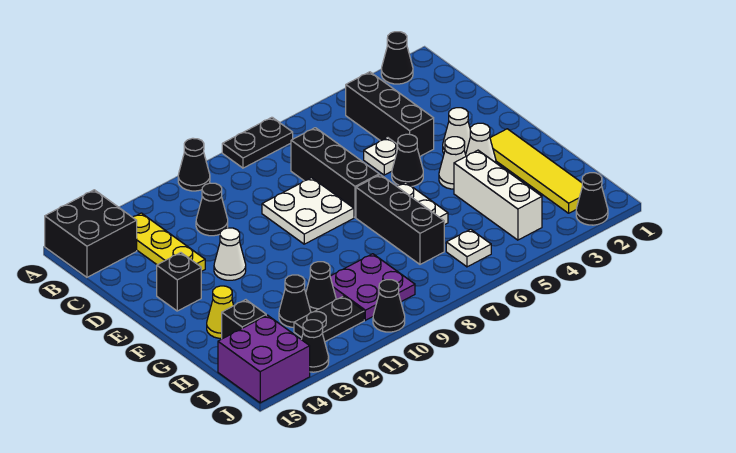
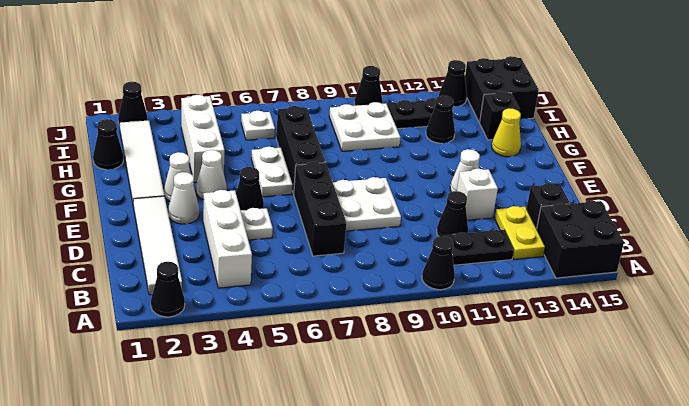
black 1x2 plate [222,117,293,168] -> black 1x2 plate moved to [443,229,514,265]
none -> white 1x4 tile [133,196,182,295]
black 1x3 brick [346,72,434,156] -> white 1x3 brick [203,190,252,288]
yellow 1x3 plate [133,213,205,271] -> yellow 1x2 plate [495,206,545,259]
none -> white 1x1 brick [457,169,498,220]
black 1x1 brick [157,253,201,311] -> black 1x1 brick moved to [527,183,570,228]
yellow 1x4 tile [490,129,582,213] -> white 1x4 tile [120,121,164,207]
purple 2x2 plate [330,254,415,320] -> white 2x2 plate [329,102,401,151]
black 1x1 cone [306,262,336,313] -> black 1x1 cone moved to [93,119,123,170]
purple 2x2 brick [218,315,310,403] -> black 2x2 brick [465,56,539,123]

